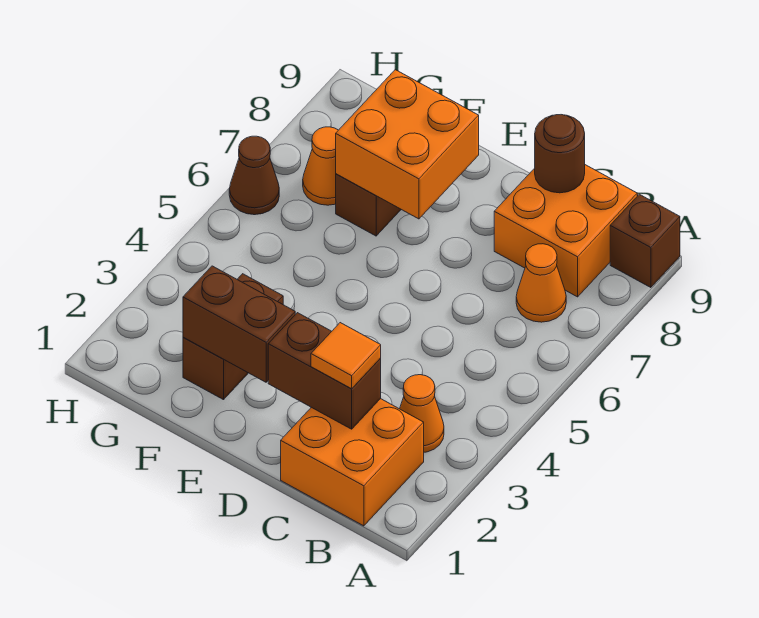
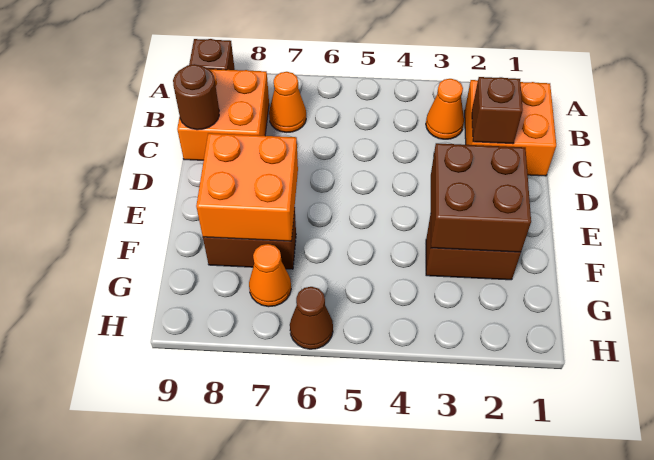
brown 1x2 brick [268,313,381,429] -> brown 1x1 brick [472,77,523,144]
orange 1x1 tile [311,323,381,389] -> none
brown 1x2 brick [183,266,295,382] -> brown 2x2 brick [431,143,531,252]

